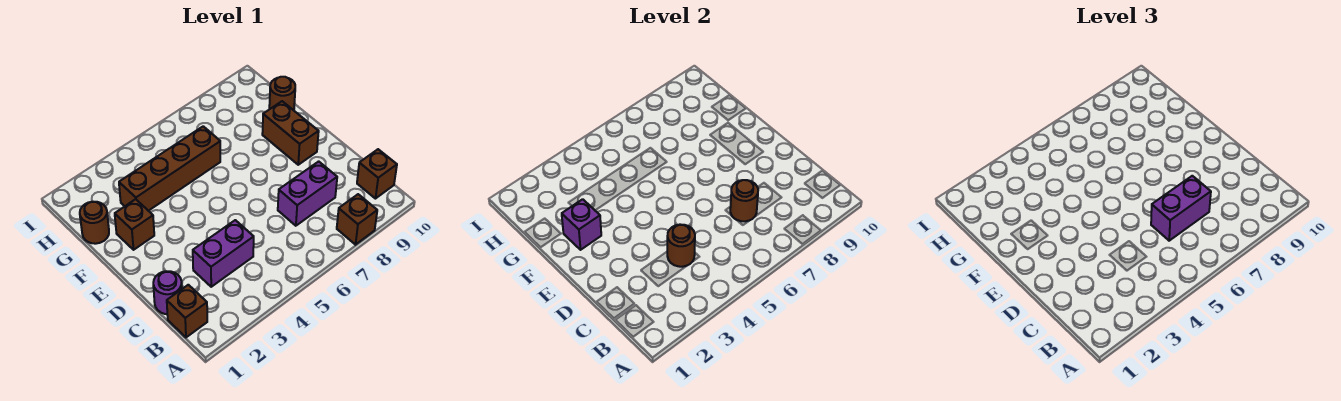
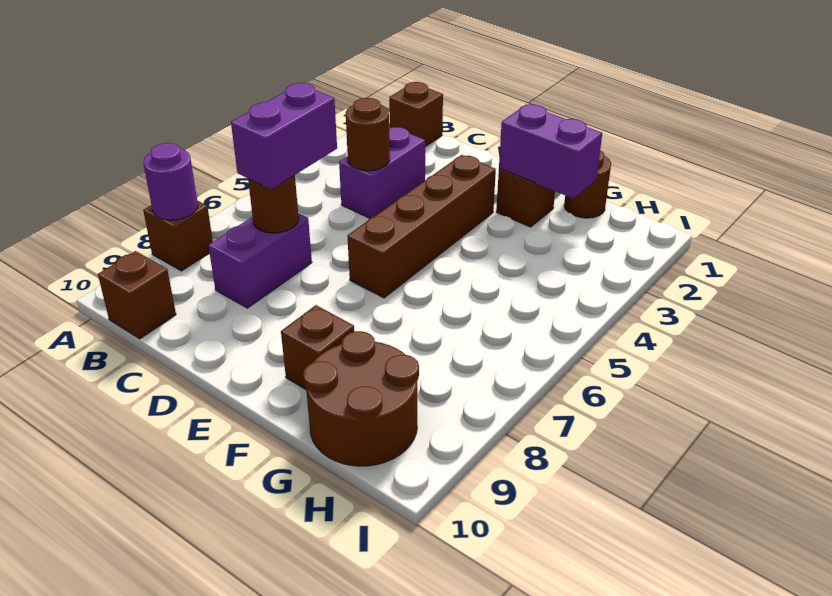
purple 1x1 round brick [153,271,182,314] -> purple 1x1 round brick moved to [143,143,198,220]
brown 1x2 brick [262,101,319,165] -> brown 1x1 brick [281,305,354,389]
purple 1x1 brick [562,199,601,250] -> purple 1x2 brick [499,104,602,199]
brown 1x4 brick [119,126,220,211] -> brown 1x4 brick moved to [347,155,496,298]
brown 1x1 round brick [269,77,295,110] -> brown 2x2 round brick [303,331,419,466]

